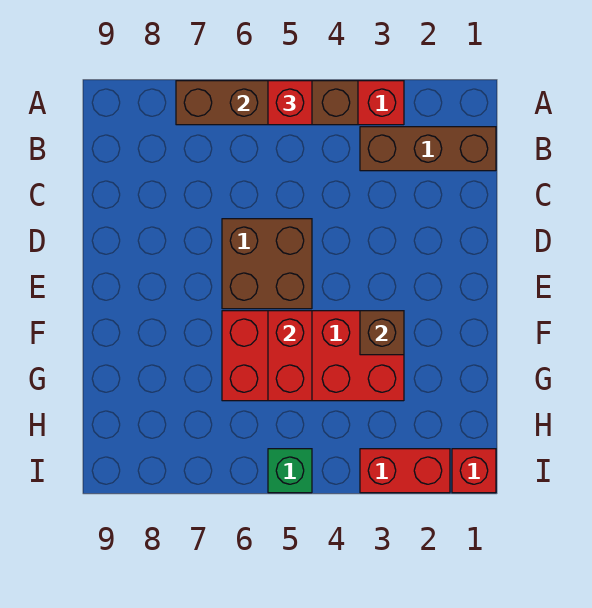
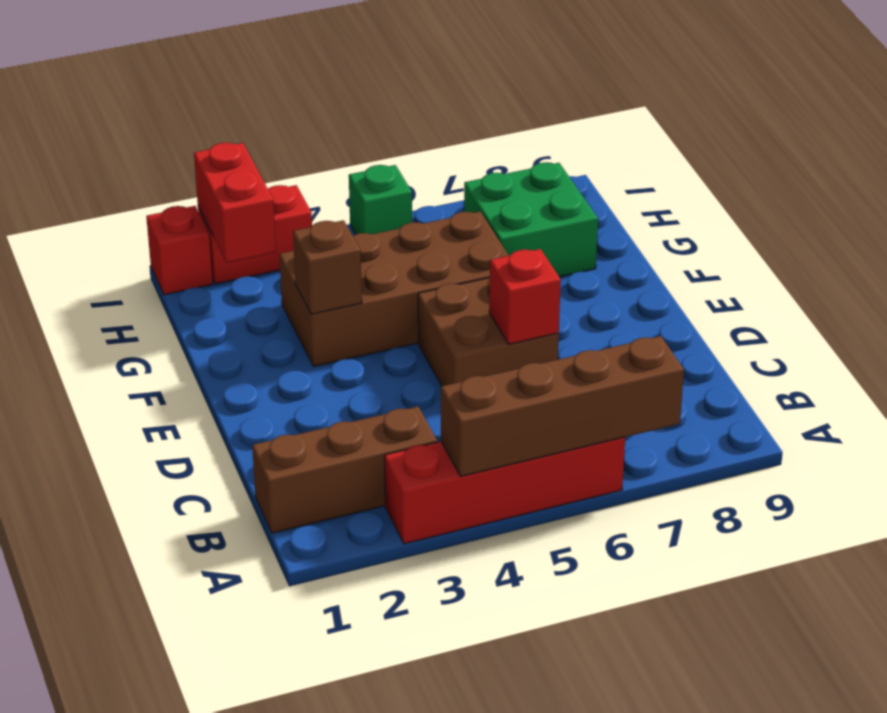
red 1x1 brick [268,81,312,125] -> red 1x1 brick moved to [489,249,561,344]
red 2x4 brick [222,311,404,401] -> brown 2x4 brick [279,212,509,366]
red 1x2 brick [268,311,312,401] -> red 1x2 brick moved to [194,143,276,263]
none -> green 2x2 brick [464,163,598,277]

